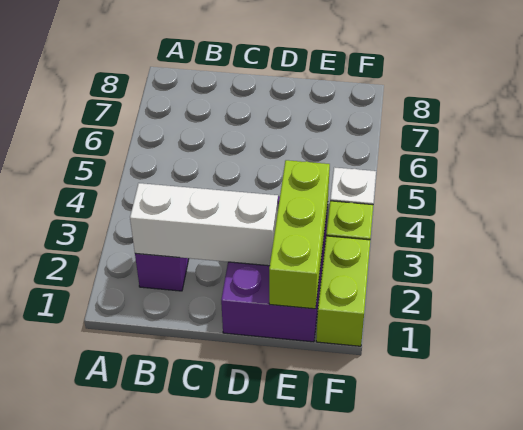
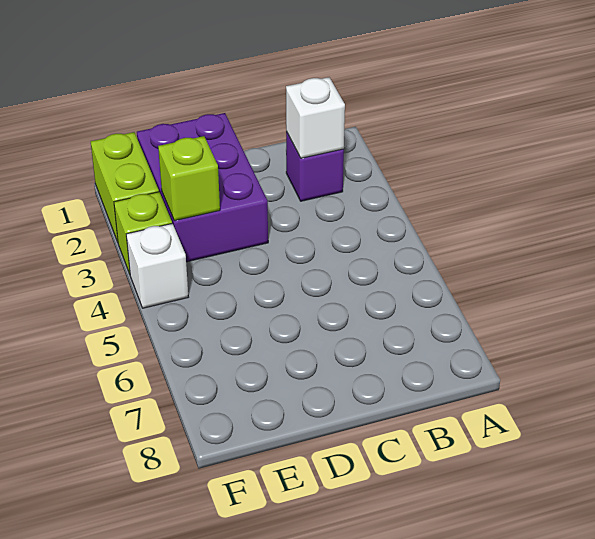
white 1x3 brick [130,183,278,266] -> white 1x1 brick [286,77,345,158]
lime 1x3 brick [269,160,330,309] -> lime 1x1 brick [158,136,220,221]

